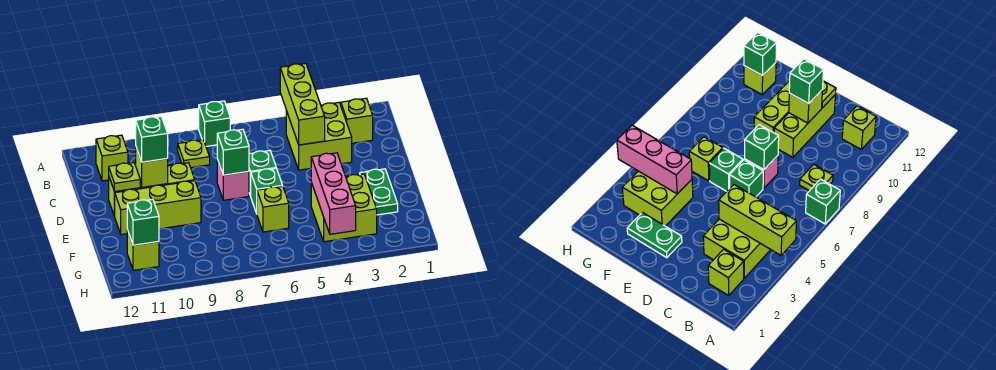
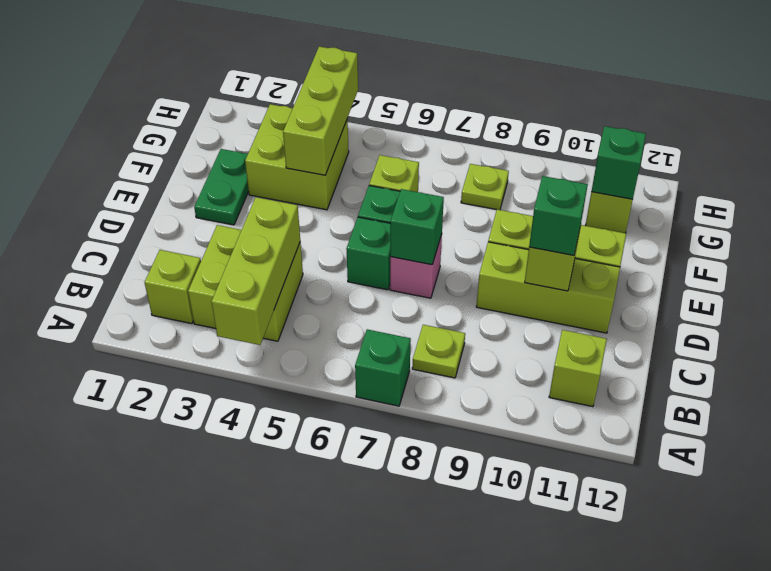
lime 1x1 plate [109,163,140,192] -> lime 1x1 plate moved to [461,164,509,210]
pink 1x3 brick [311,153,356,234] -> lime 1x3 brick [283,47,358,175]

